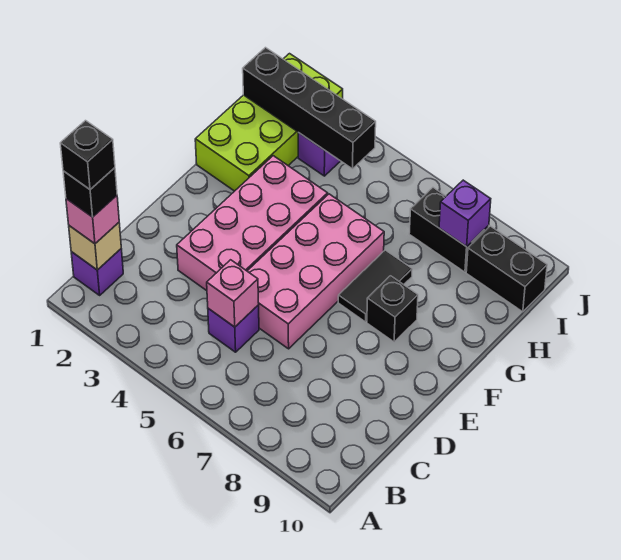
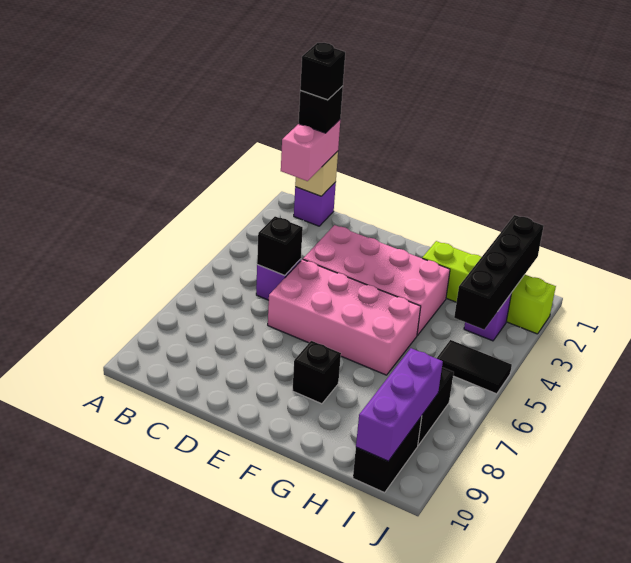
pink 1x1 brick [66,196,119,244] -> pink 1x2 brick [281,120,340,181]
pink 1x1 brick [207,260,259,327] -> black 1x1 brick [257,216,303,276]
black 1x2 tile [338,250,412,322] -> black 1x2 tile moved to [437,340,512,394]
lime 2x4 brick [195,54,343,191] -> lime 1x4 brick [422,241,556,334]
purple 1x1 brick [439,180,491,247] -> purple 1x3 brick [356,348,443,461]

